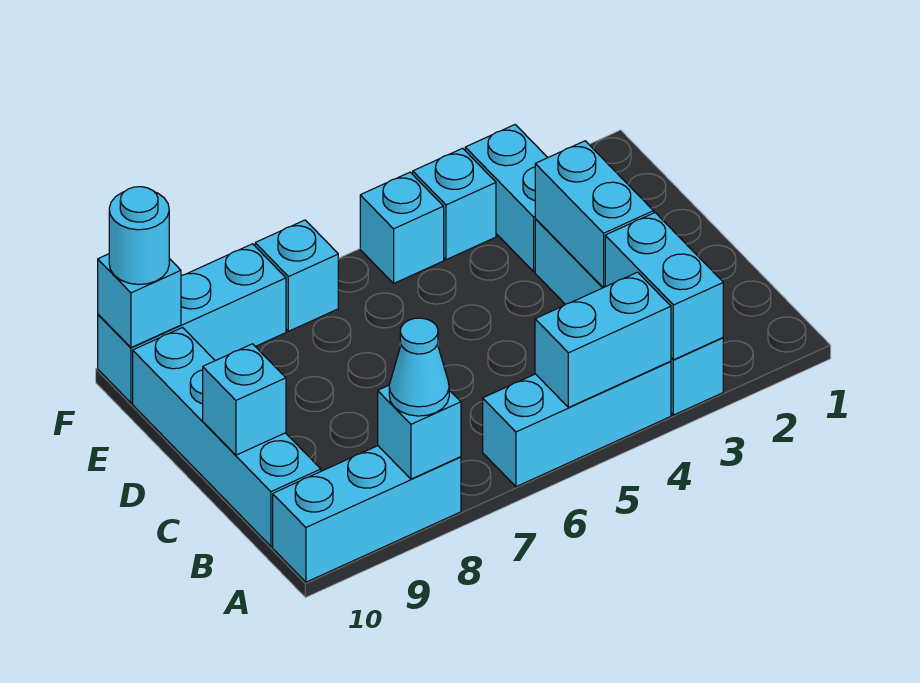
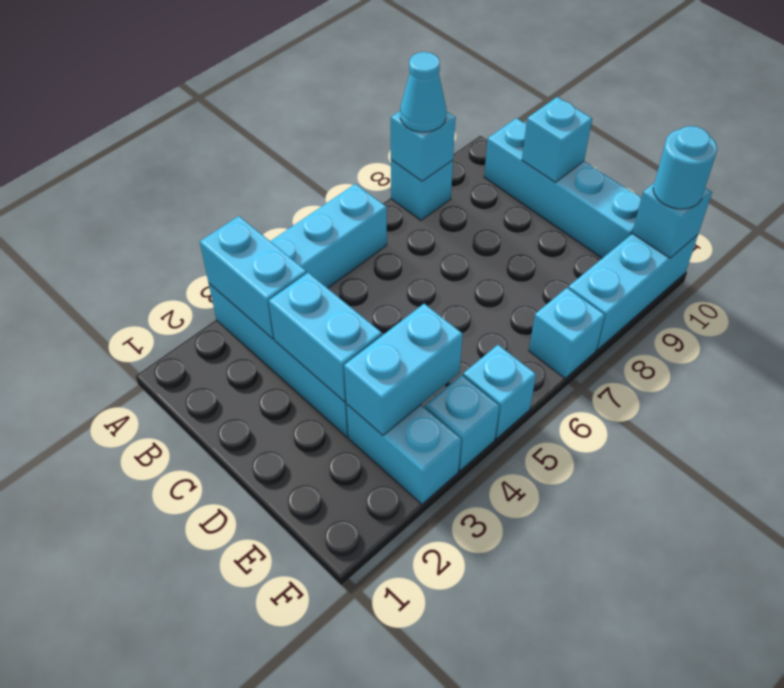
cyan 1x2 brick [535,272,671,408] -> cyan 1x2 brick moved to [344,304,463,435]
cyan 1x3 brick [273,446,461,582] -> cyan 1x1 brick [391,160,453,220]

